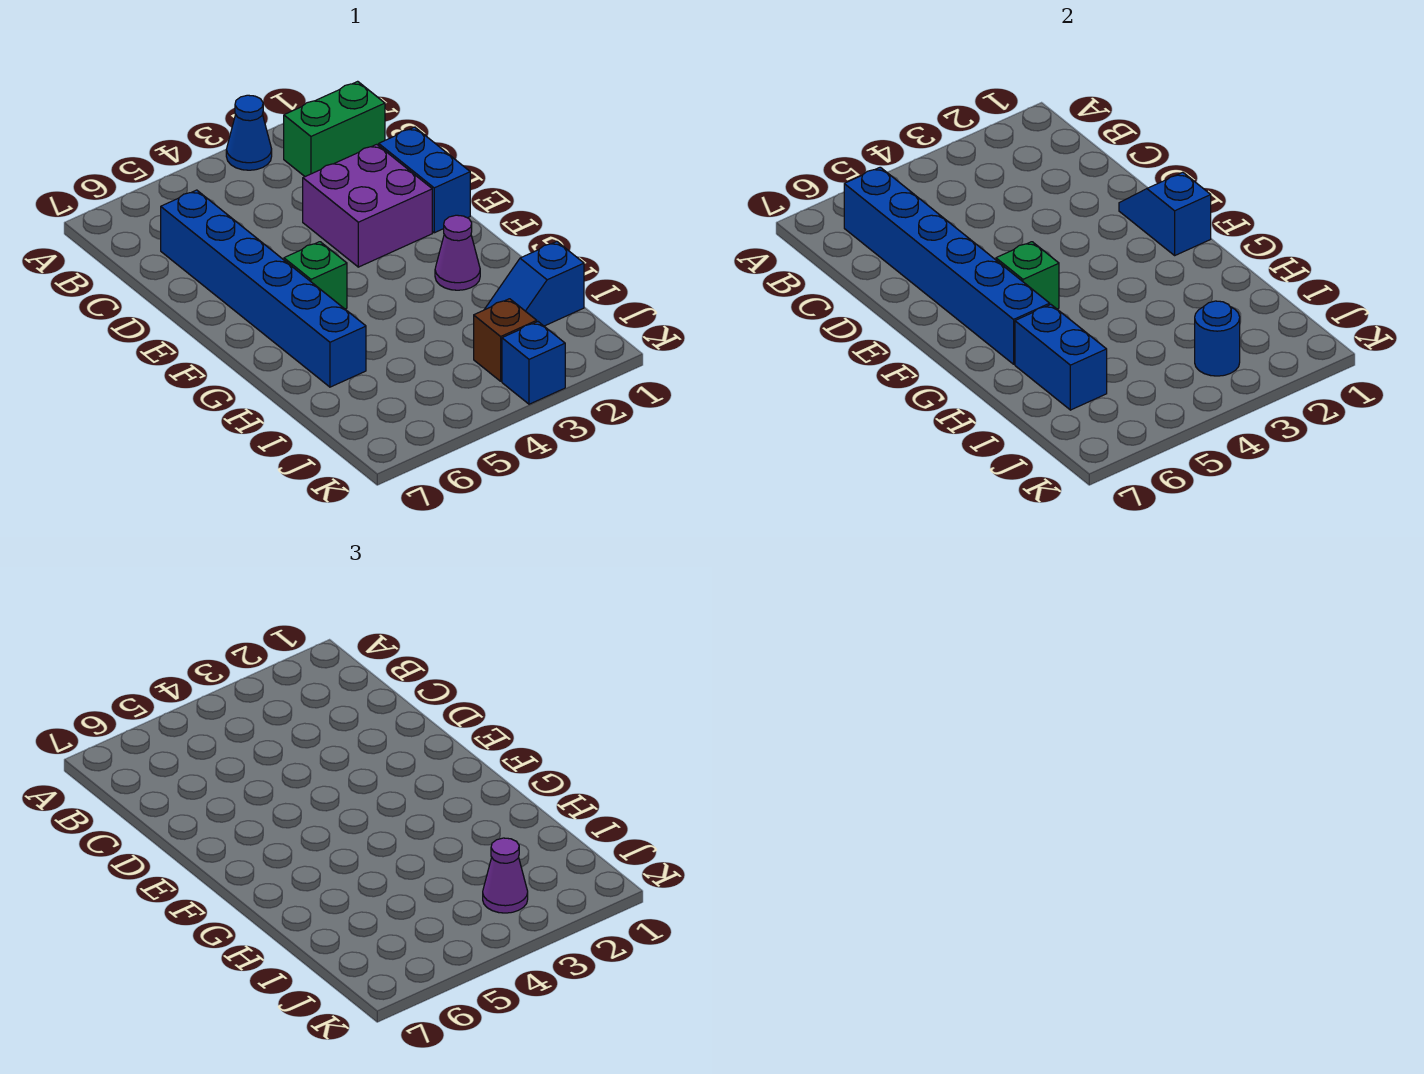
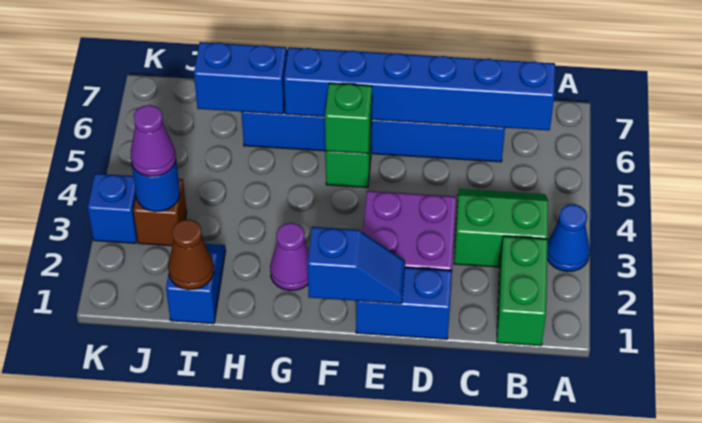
none -> green 2x2 slope [454,189,548,267]
none -> brown 1x1 cone [168,219,214,290]

